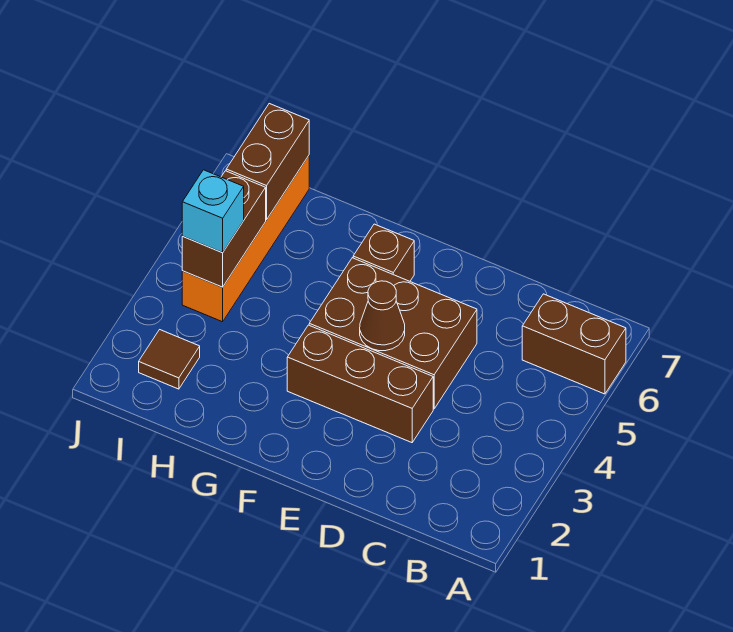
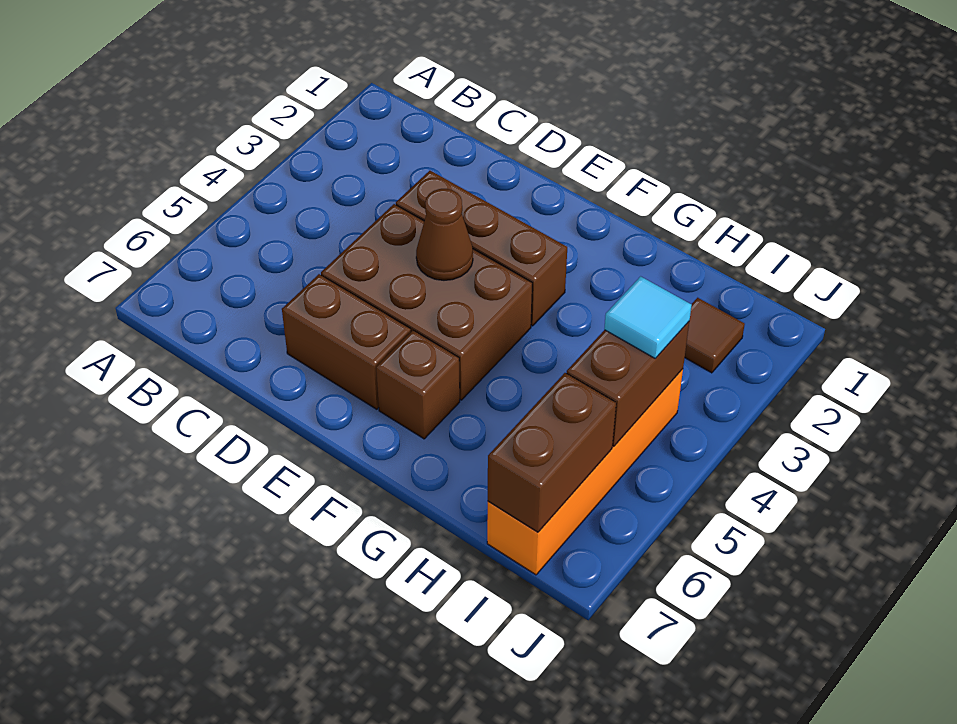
brown 1x2 brick [522,294,626,394] -> brown 1x2 brick moved to [282,274,411,409]
cyan 1x1 brick [182,170,244,253] -> cyan 1x1 tile [604,276,692,358]

